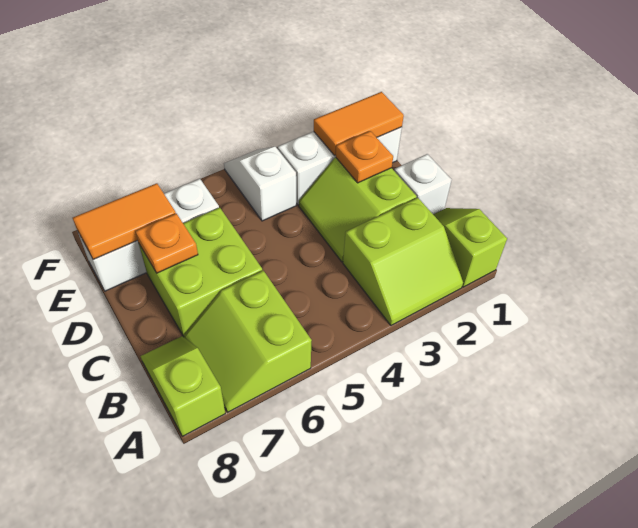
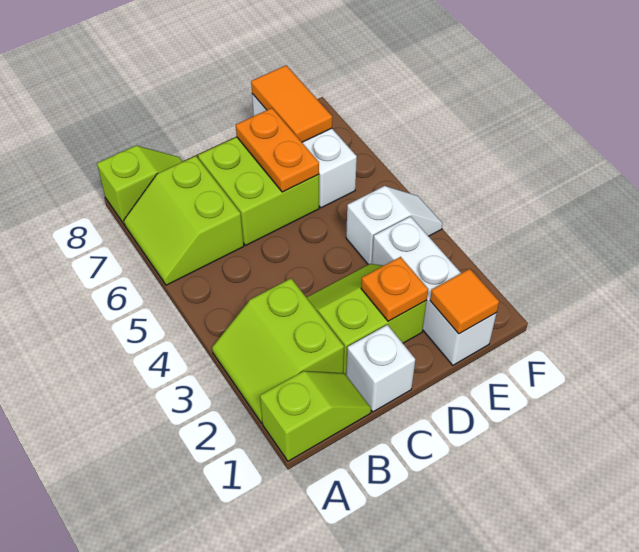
lime 2x2 slope [184,271,312,412] -> lime 2x2 slope turned to [124,156,244,285]
orange 1x1 plate [135,213,198,273] -> orange 1x2 plate [236,108,319,192]
orange 1x2 tile [314,92,404,156] -> orange 1x1 tile [430,269,499,334]

